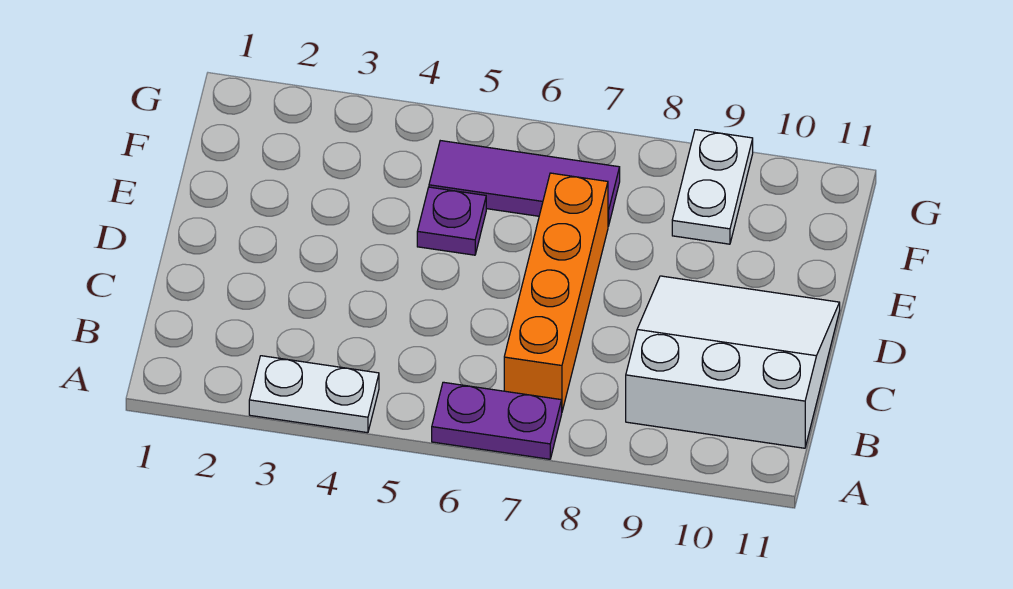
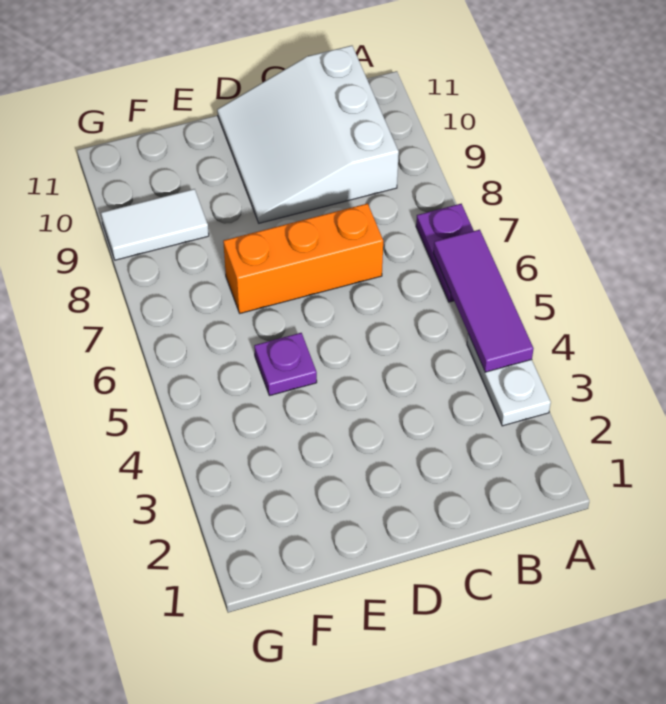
orange 1x4 brick [504,173,608,411] -> orange 1x3 brick [223,203,383,313]
purple 1x3 tile [429,141,620,226] -> purple 1x3 tile moved to [434,230,534,372]
white 1x2 plate [672,130,753,244] -> white 1x2 tile [101,189,209,260]

